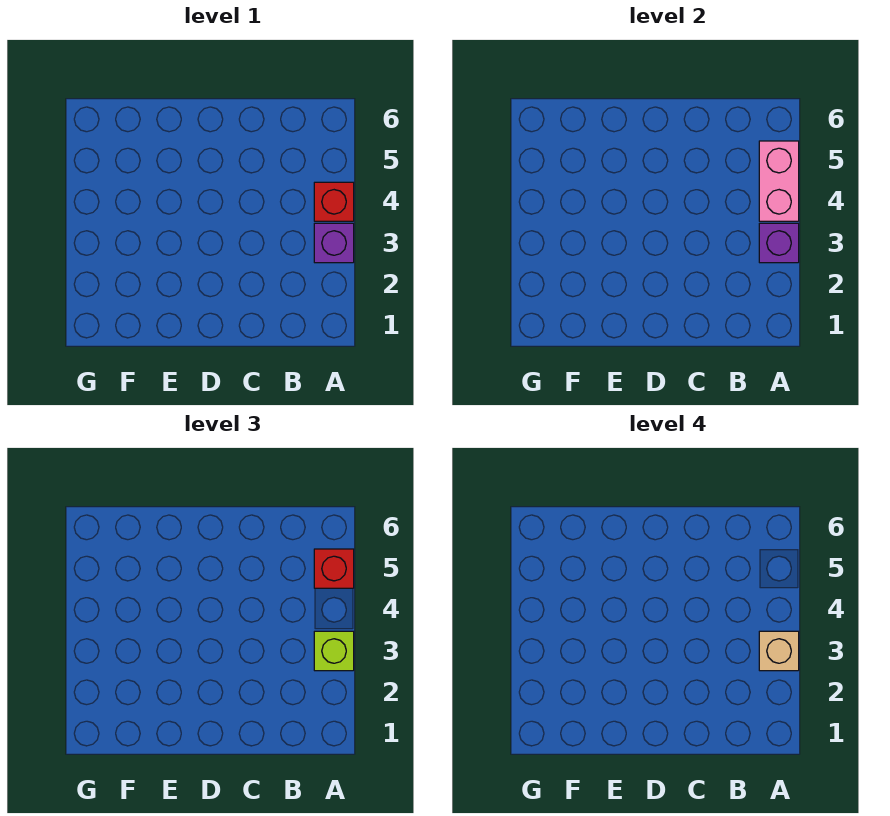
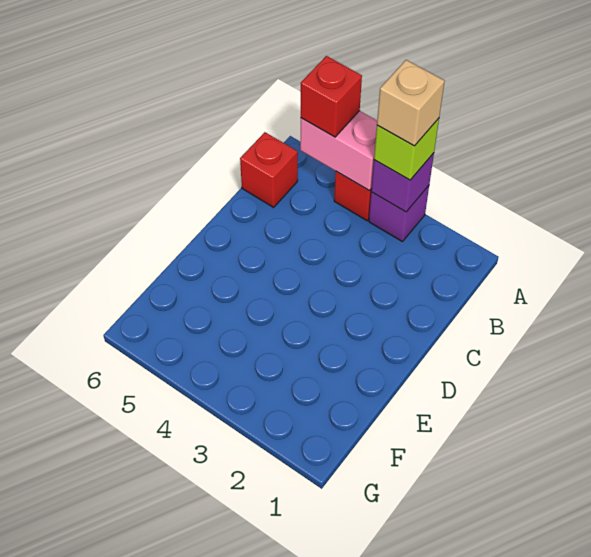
none -> red 1x1 brick [240,132,298,207]

